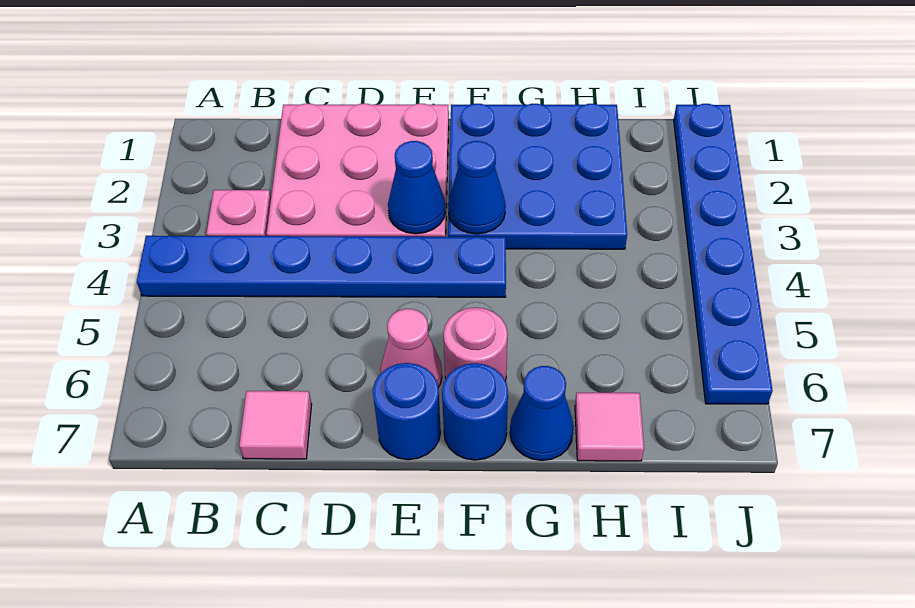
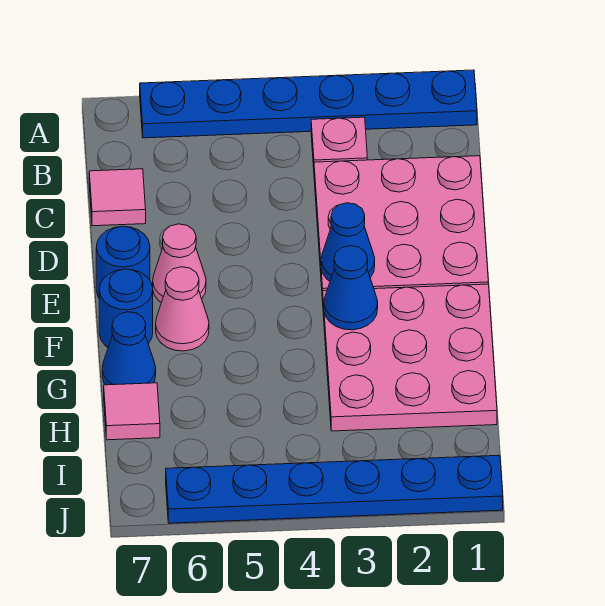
blue 1x6 plate [137,236,506,297] -> blue 1x6 plate turned to [140,70,477,138]
blue 3x3 plate [448,104,627,249] -> pink 3x3 plate [323,284,497,431]
pink 1x1 round brick [443,307,508,381] -> pink 1x1 cone [156,267,209,351]

